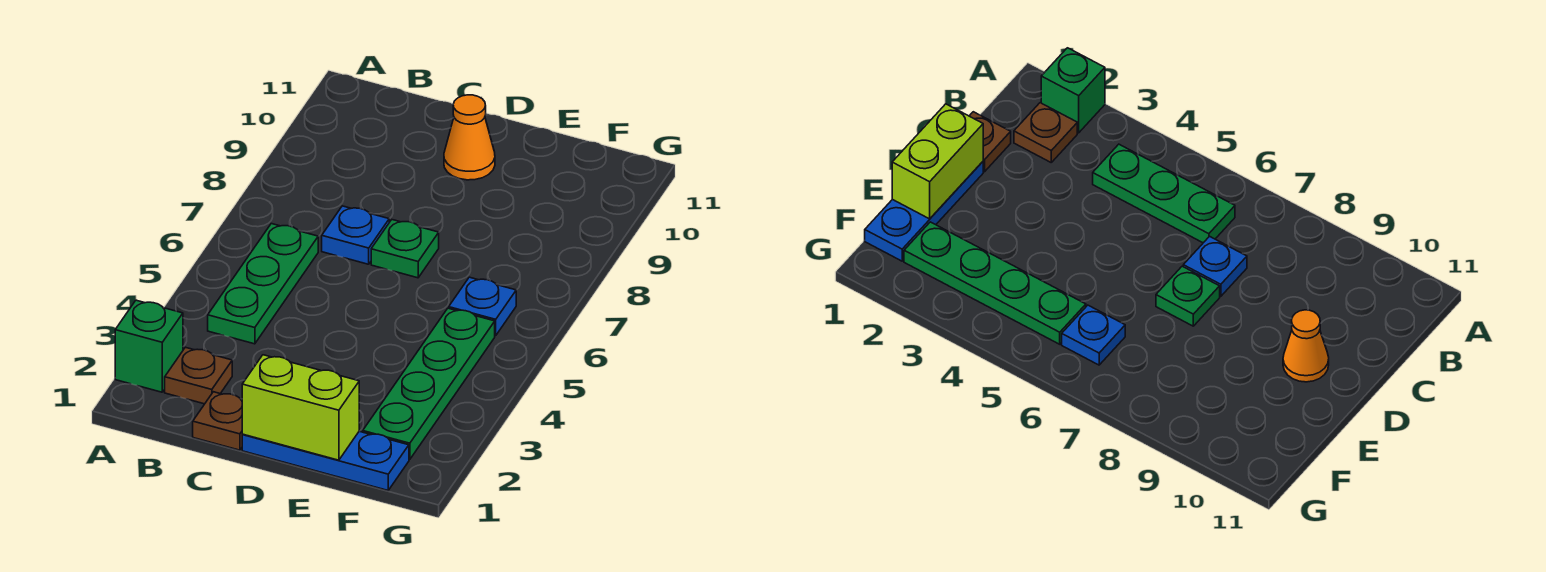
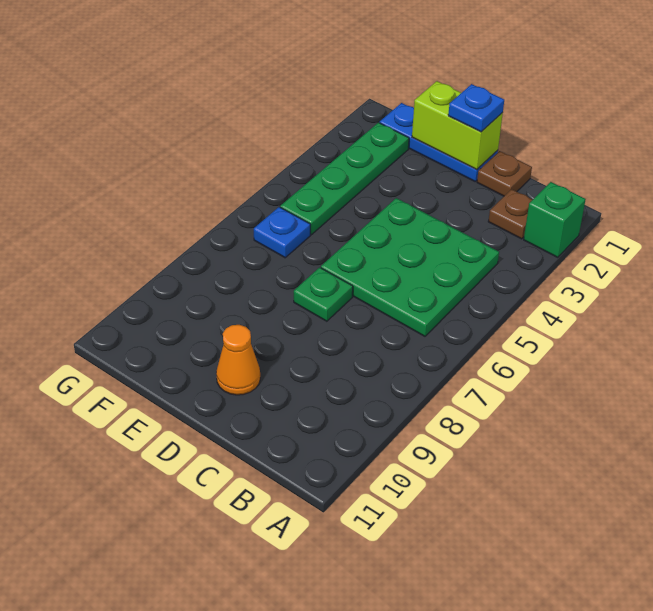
green 1x3 plate [208,224,318,344] -> green 3x3 plate [321,198,499,336]
blue 1x1 plate [322,206,389,264] -> blue 1x1 plate moved to [448,84,504,132]

